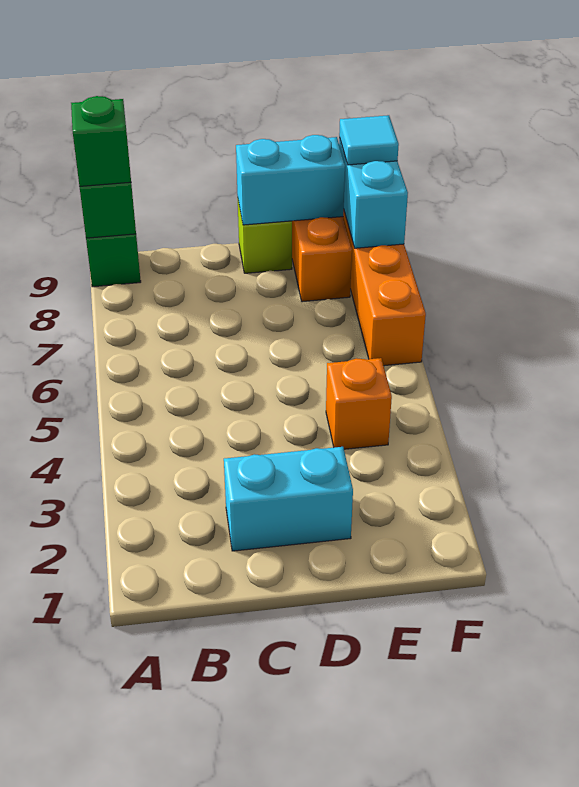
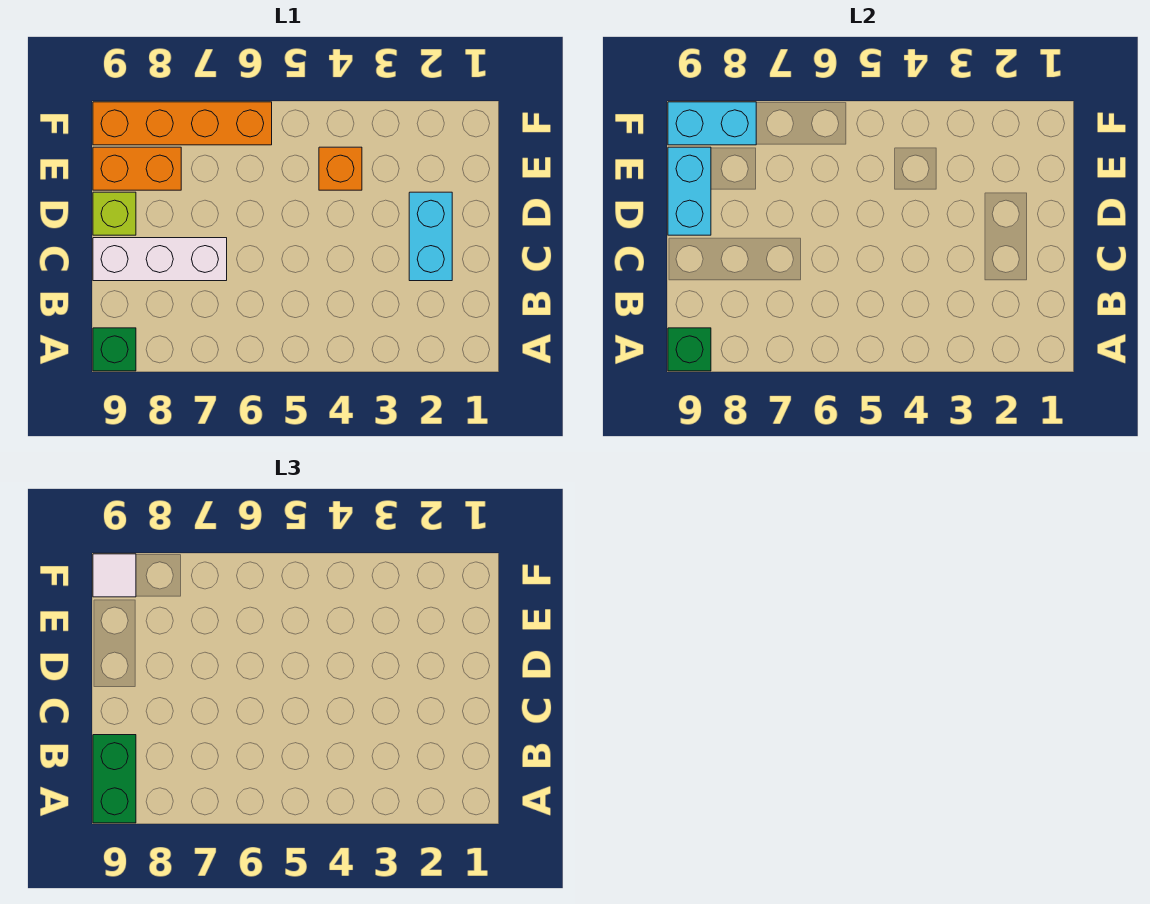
green 1x1 brick [71,96,131,186] -> green 1x2 brick [93,735,136,823]
none -> white 1x3 brick [93,238,227,281]
cyan 1x1 tile [339,115,399,165] -> white 1x1 tile [93,554,136,597]

